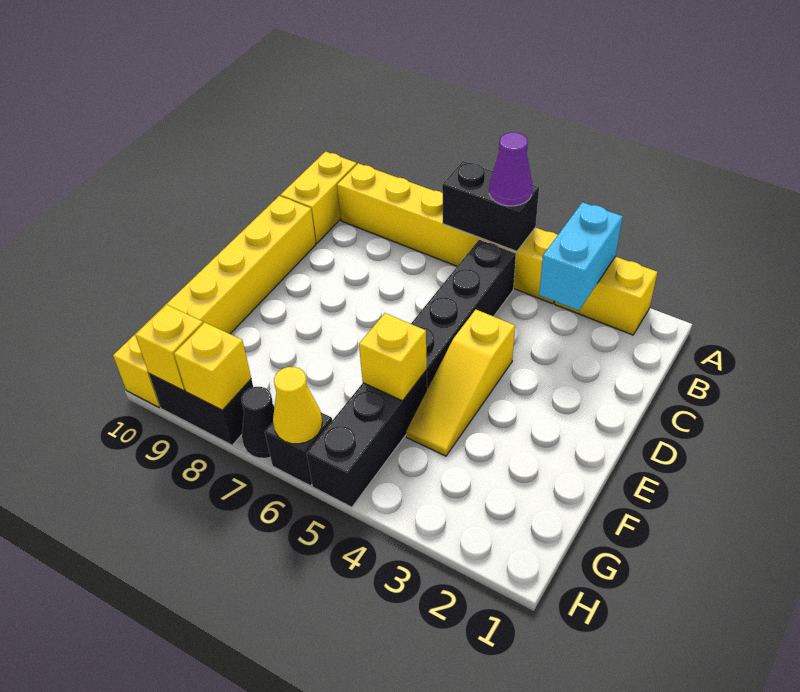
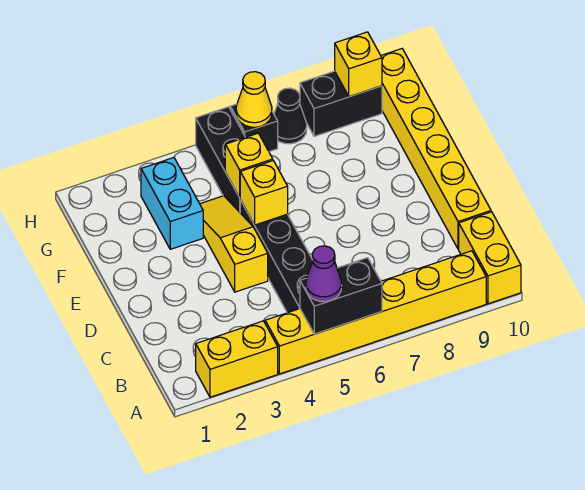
cyan 1x2 brick [539,202,623,310] -> cyan 1x2 brick moved to [141,158,203,249]
yellow 1x1 brick [174,322,251,410] -> yellow 1x1 brick moved to [240,161,288,225]

